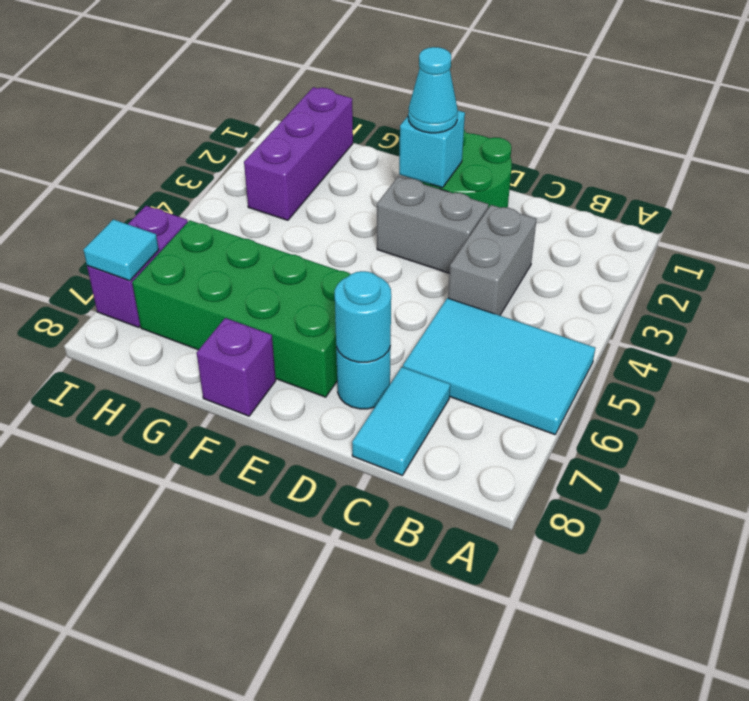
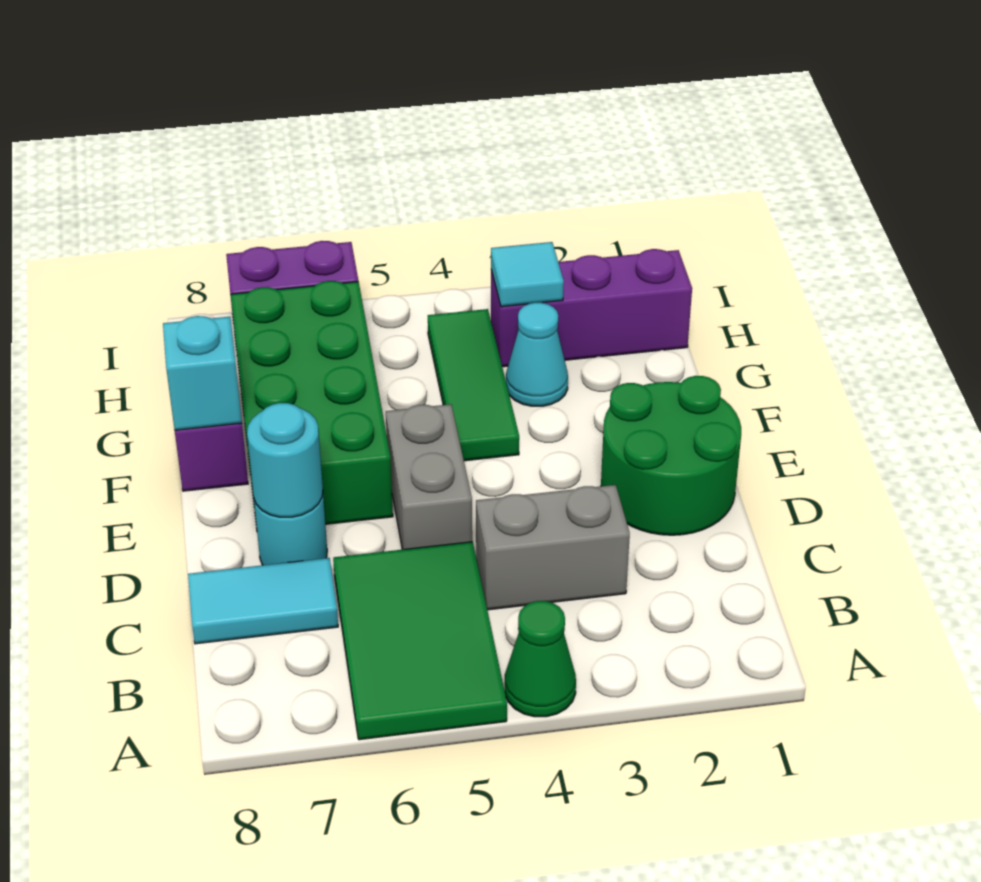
none -> green 1x1 cone [505,601,576,717]
cyan 2x3 tile [403,298,595,435] -> green 2x3 tile [333,542,507,740]
grey 1x2 brick [377,177,488,273] -> grey 1x2 brick moved to [386,404,472,550]
cyan 1x1 brick [399,111,465,188] -> cyan 1x1 brick moved to [163,316,242,430]
cyan 1x1 cone [408,47,458,133] -> cyan 1x1 cone moved to [506,303,568,406]
none -> green 1x3 tile [428,309,519,461]
cyan 1x1 tile [84,219,159,281] -> cyan 1x1 tile moved to [491,242,564,307]

